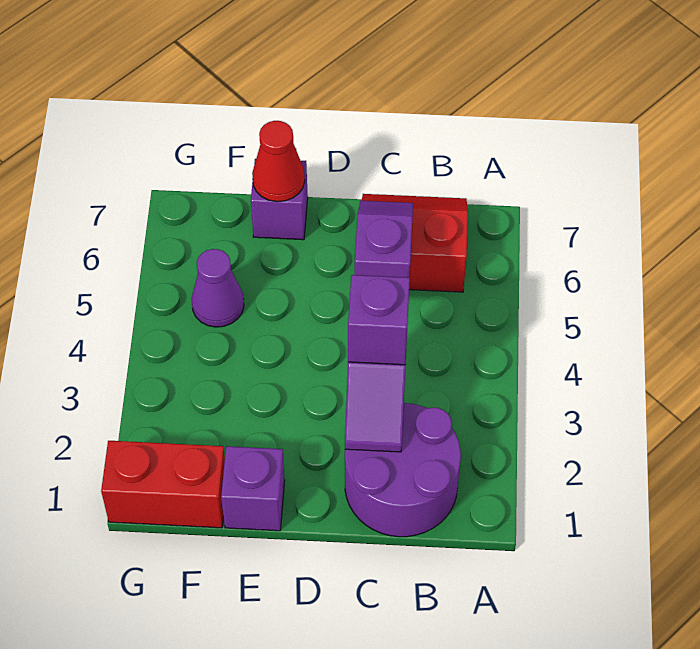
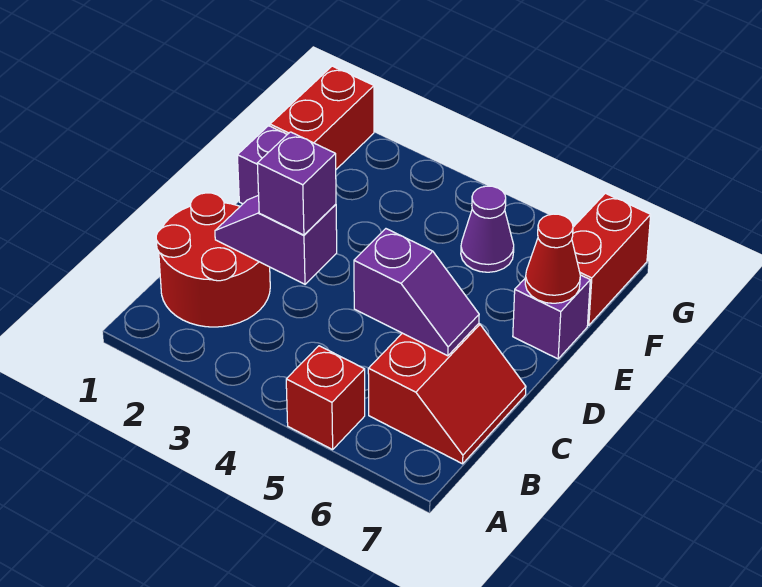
none -> red 1x1 brick [286,346,365,450]
purple 2x2 round brick [345,403,461,537] -> red 2x2 round brick [156,193,270,327]
none -> red 1x2 brick [572,193,651,325]

